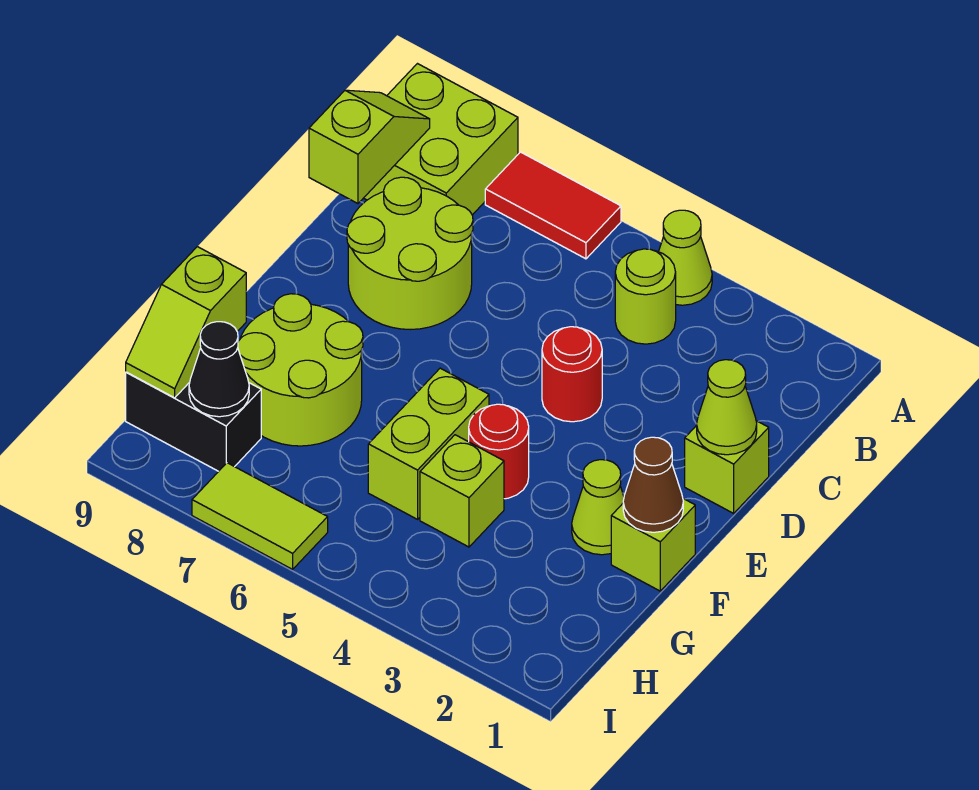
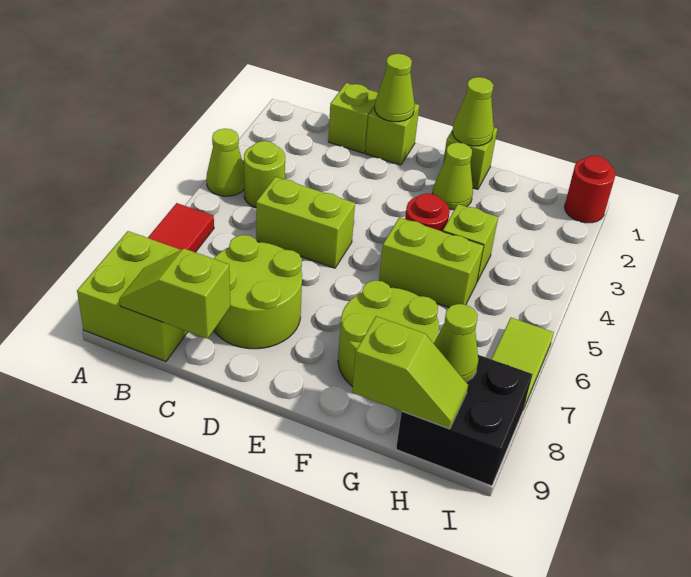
none -> lime 1x1 brick [328,83,378,153]
none -> lime 1x2 brick [256,177,355,268]
red 1x1 round brick [542,327,602,422] -> red 1x1 round brick moved to [564,156,616,223]
brown 1x1 cone [623,437,683,532] -> lime 1x1 cone [452,77,494,146]
black 1x2 brick [126,372,261,471] -> black 2x2 brick [396,355,533,486]
black 1x1 cone [189,322,249,417] -> lime 1x1 cone [434,304,479,382]

